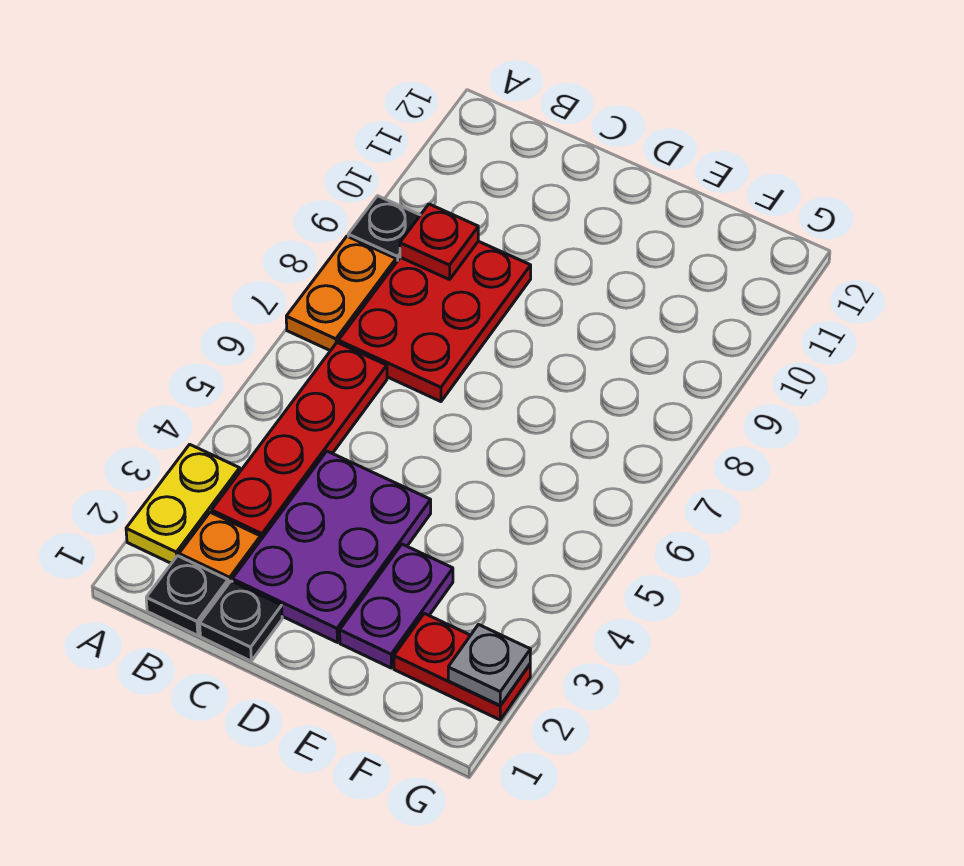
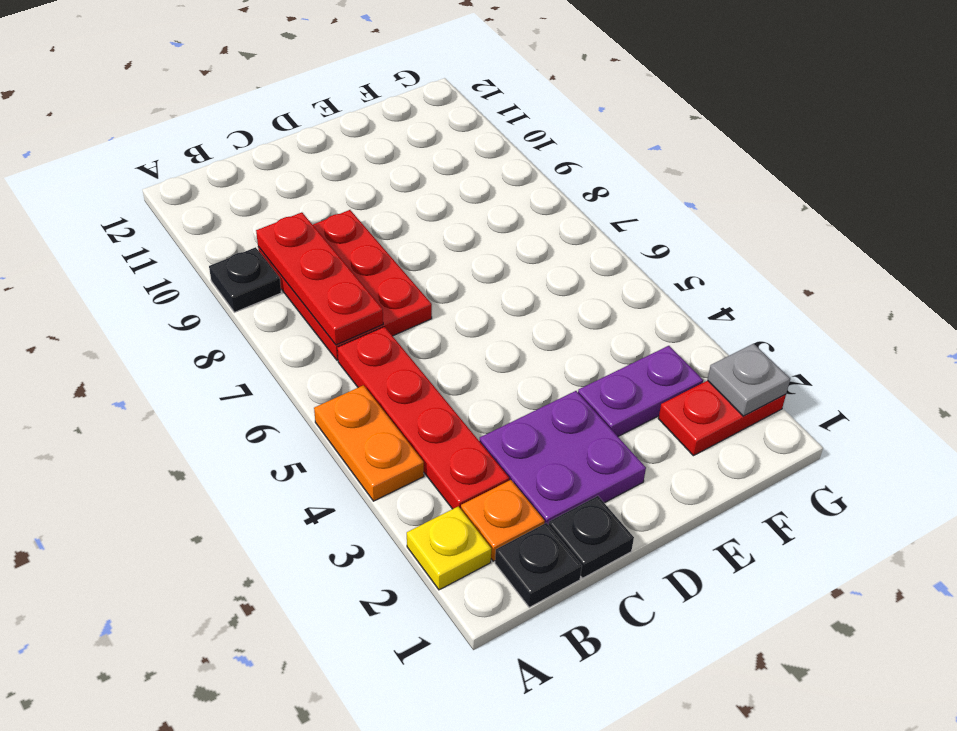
yellow 1x2 plate [126,444,240,563] -> yellow 1x1 plate [407,506,491,590]
orange 1x2 plate [286,236,396,351] -> orange 1x2 plate moved to [314,385,424,501]
red 1x1 plate [400,204,478,280] -> red 1x3 plate [256,212,383,345]
purple 2x3 plate [232,451,431,642] -> purple 2x2 plate [479,391,646,525]
purple 1x2 plate [340,544,453,668] -> purple 1x2 plate turned to [578,346,703,436]

